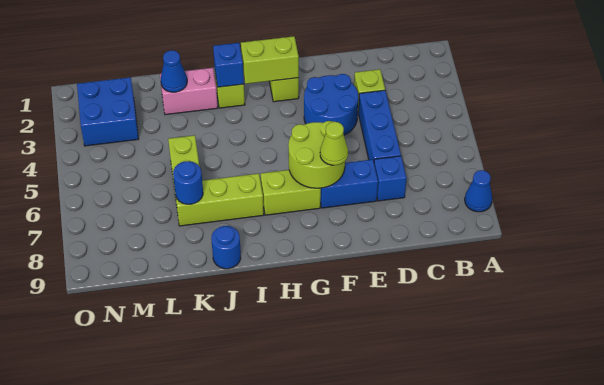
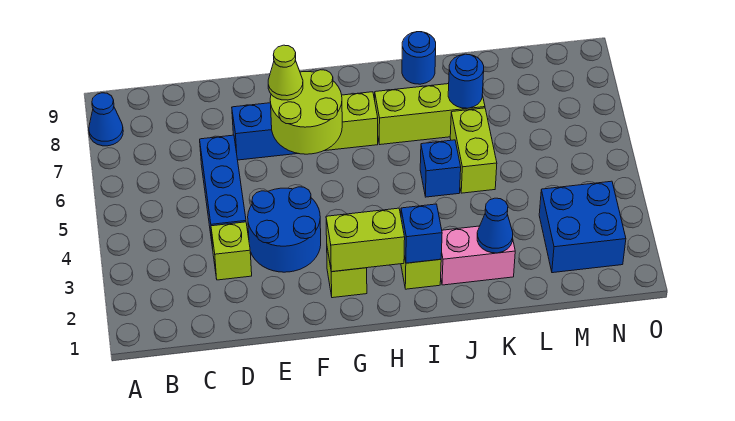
blue 1x1 brick [374,156,406,201] -> blue 1x1 brick moved to [420,140,461,197]

